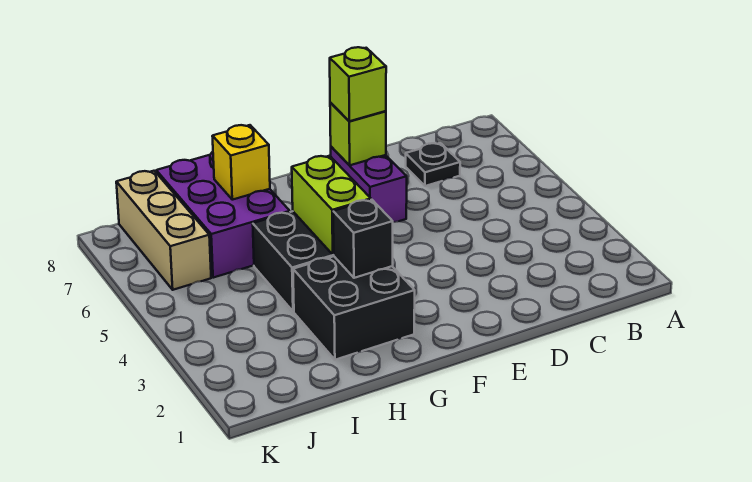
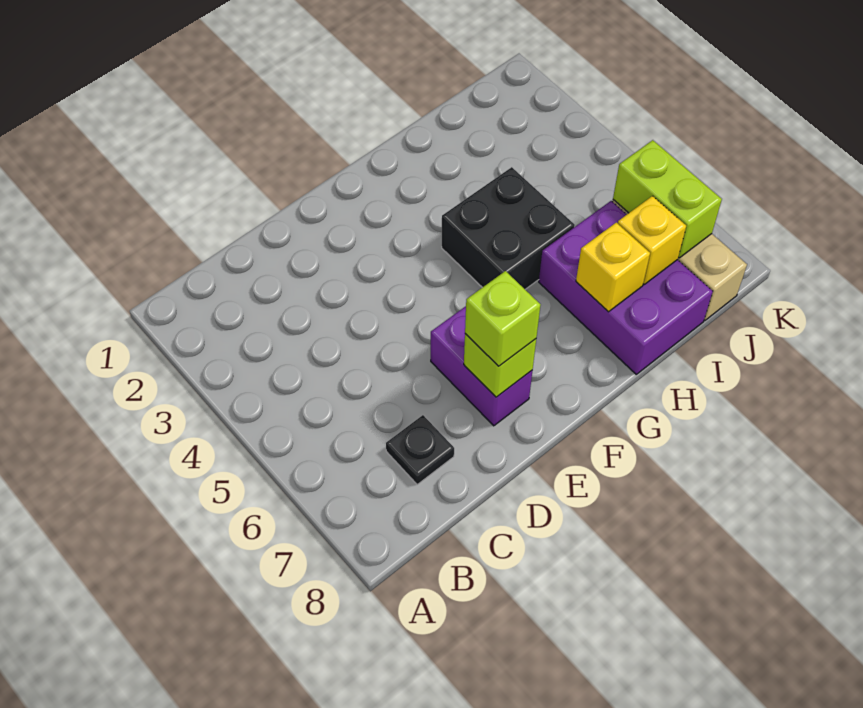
black 2x2 brick [293,256,415,360] -> none
black 1x1 brick [333,200,393,278] -> none
lime 1x2 brick [292,156,371,255] -> lime 1x2 brick moved to [613,140,722,258]
none -> yellow 1x1 brick [618,196,686,284]

